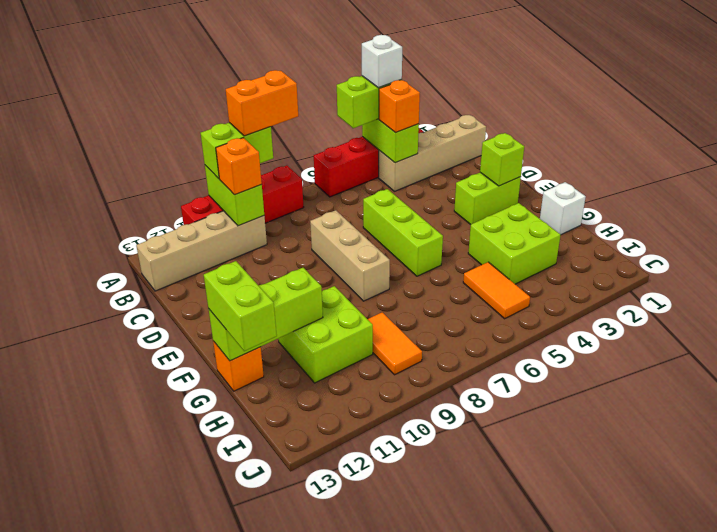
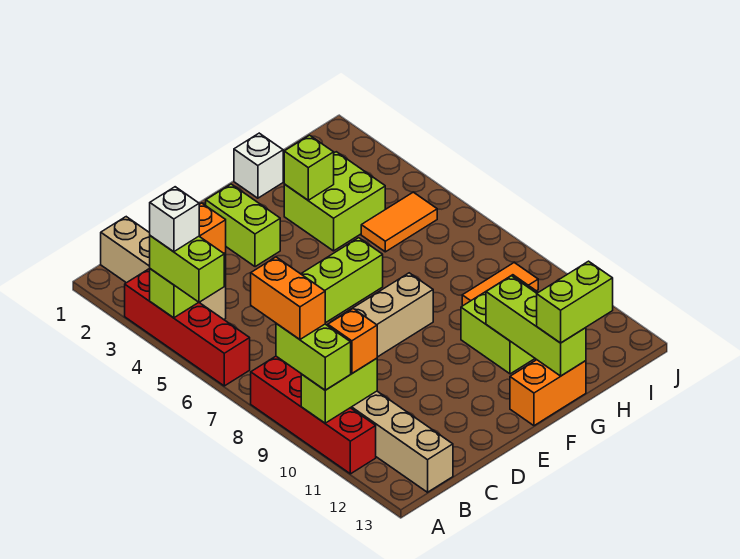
lime 1x1 brick [480,133,524,186] -> lime 1x1 brick moved to [284,135,334,200]
orange 1x1 brick [213,341,264,391] -> orange 1x2 brick [510,360,586,426]

